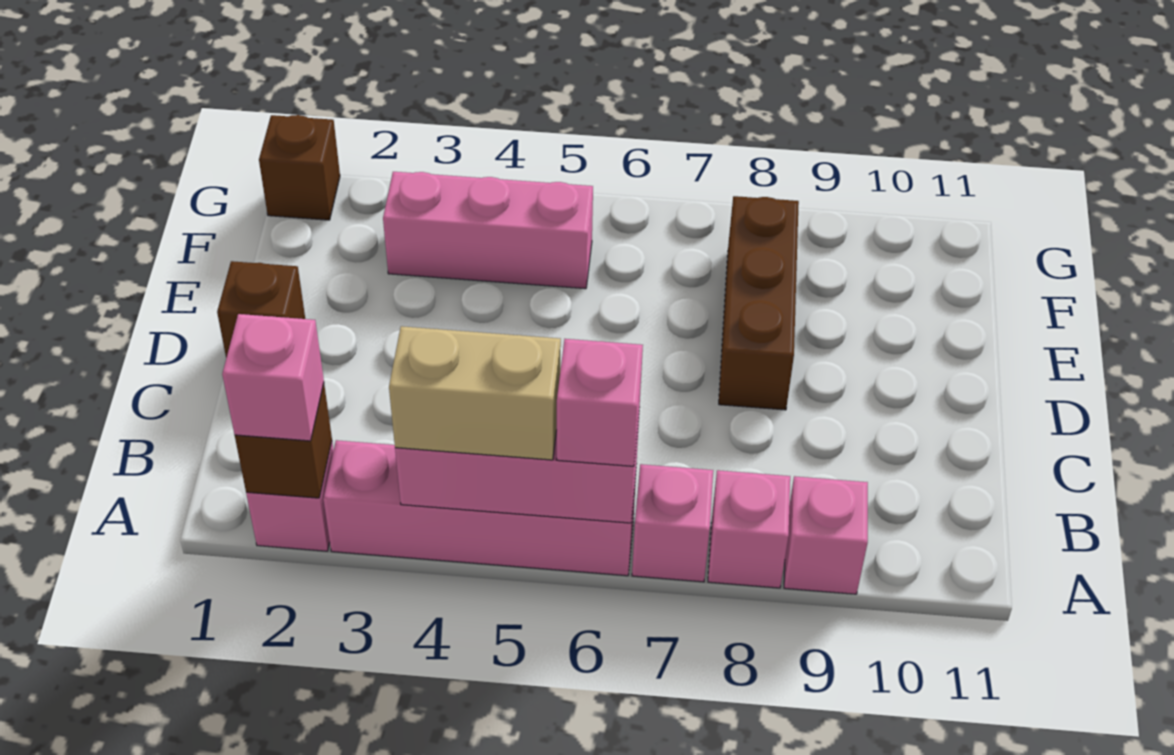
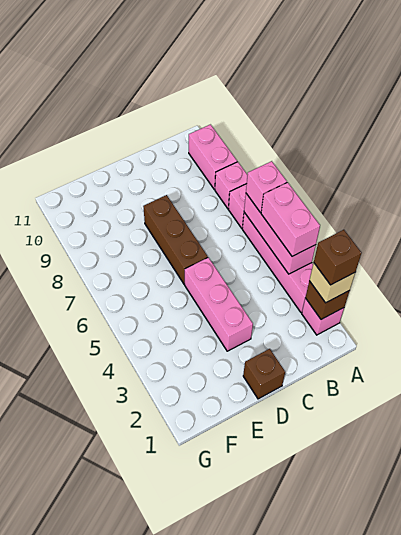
pink 1x1 brick [222,314,324,441] -> tan 1x1 brick [309,263,355,303]
tan 1x2 brick [389,326,561,460] -> pink 1x2 brick [261,182,320,256]
pink 1x1 brick [784,476,868,594] -> pink 1x2 brick [189,125,237,189]
brown 1x3 brick [719,196,799,410] -> brown 1x3 brick turned to [143,195,208,284]
pink 1x3 brick [383,172,593,289] -> pink 1x3 brick moved to [185,257,253,351]
brown 1x1 brick [259,115,340,220] -> brown 1x1 brick moved to [314,230,362,285]

